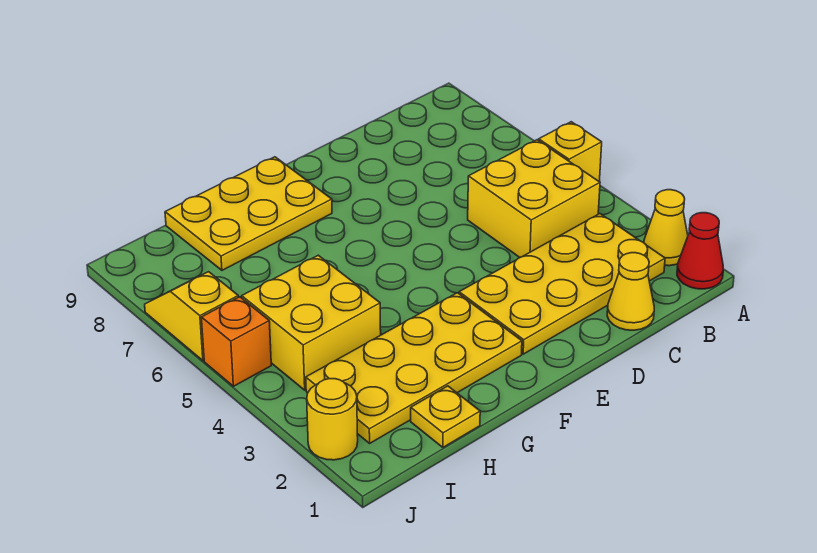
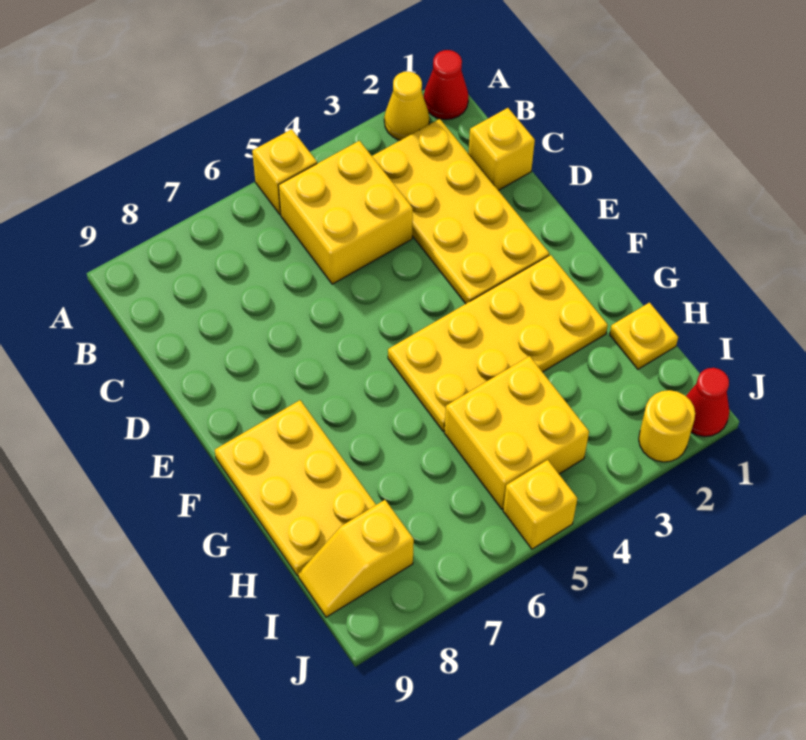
yellow 1x1 cone [607,253,654,330] -> yellow 1x1 brick [468,108,535,190]
yellow 2x4 plate [306,293,522,443] -> yellow 2x4 plate turned to [388,255,608,431]
none -> red 1x1 cone [686,368,729,437]
orange 1x1 brick [201,297,271,386] -> yellow 1x1 brick [503,460,577,549]
yellow 1x2 slope [145,272,238,361] -> yellow 1x2 slope moved to [298,500,414,617]

